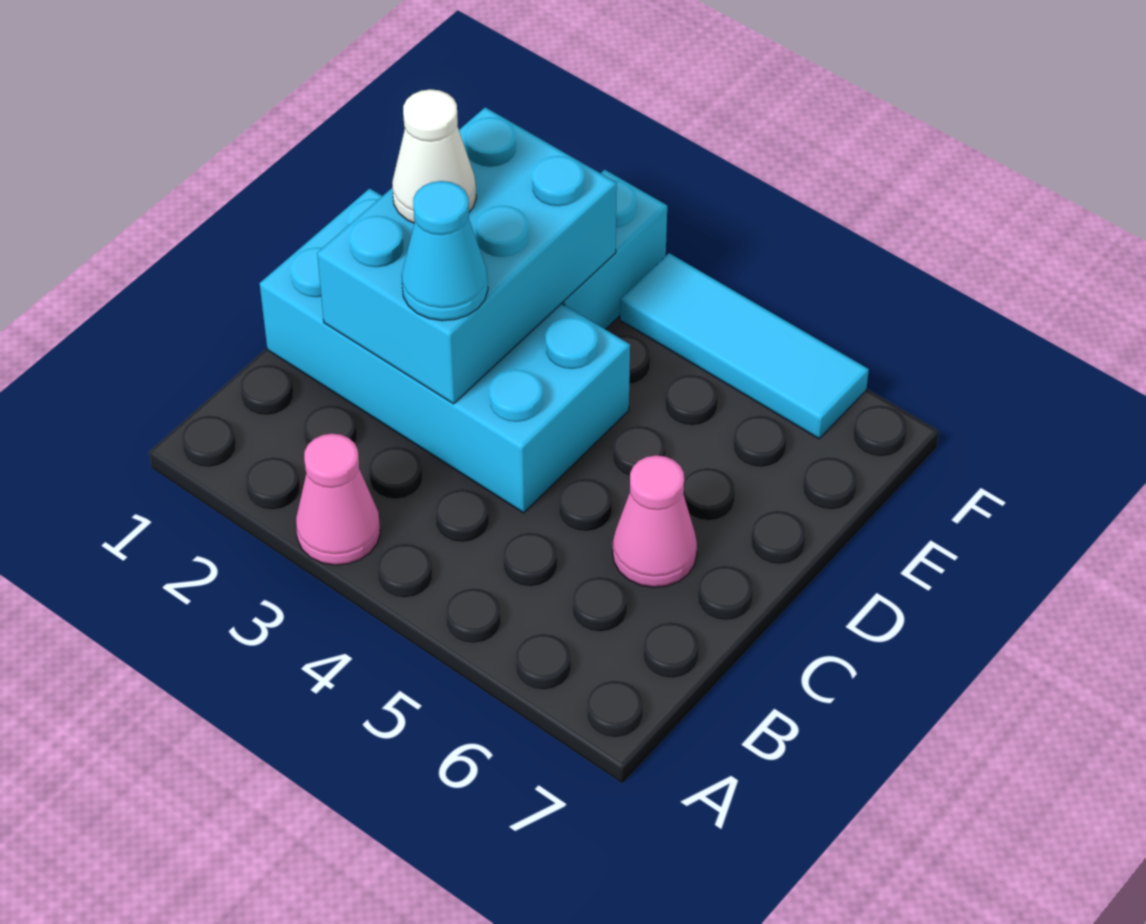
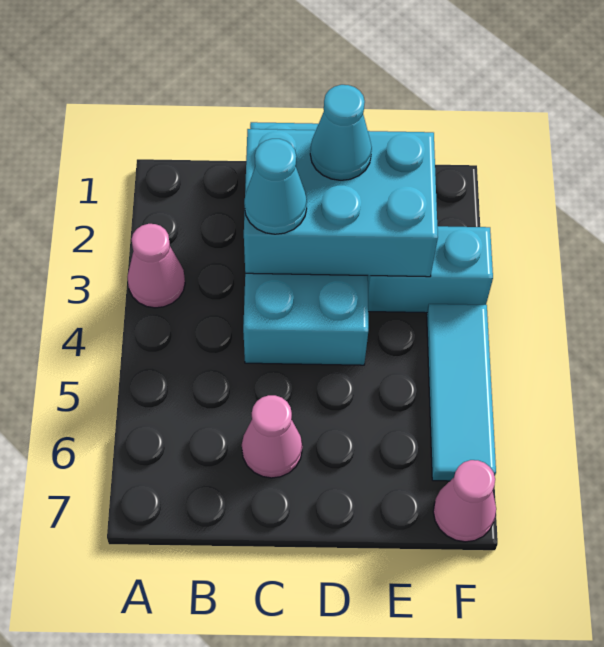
white 1x1 cone [392,89,476,223] -> cyan 1x1 cone [310,85,372,180]
none -> pink 1x1 cone [433,460,496,542]

